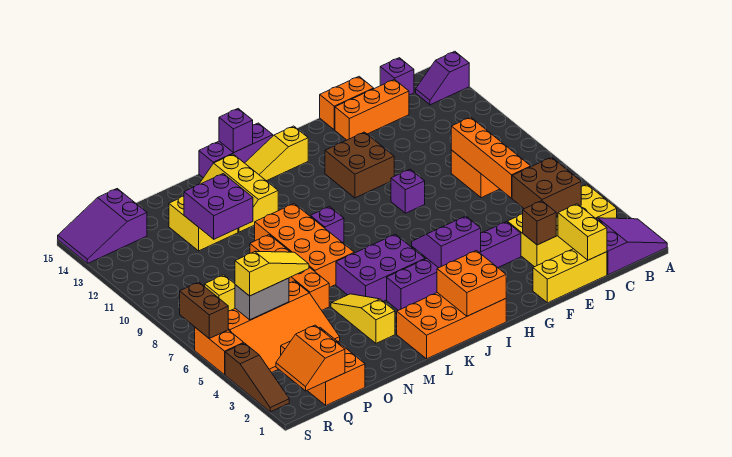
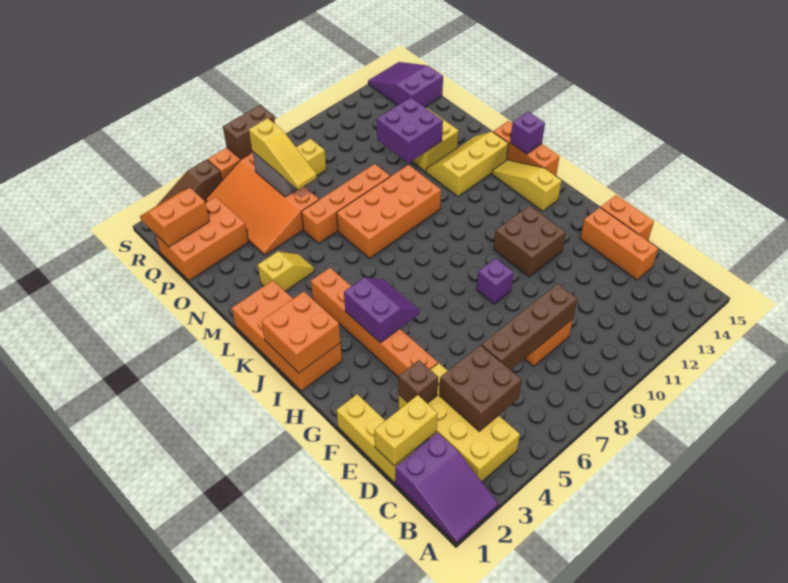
purple 1x2 slope [416,51,469,105] -> none
purple 1x1 brick [380,58,414,95] -> none
orange 1x4 brick [451,117,531,198] -> brown 1x4 brick [481,284,577,370]
purple 1x6 brick [387,222,521,310] -> orange 1x6 brick [311,268,438,377]
purple 2x3 brick [336,234,425,301] -> none
purple 1x3 brick [199,123,273,178] -> orange 1x3 brick [493,121,560,176]
purple 1x1 brick [310,207,344,243] -> none
yellow 1x3 slope [331,294,395,343] -> yellow 1x2 slope [258,251,314,291]

